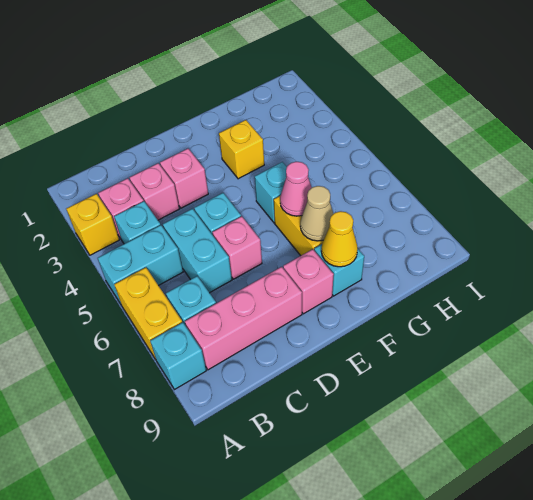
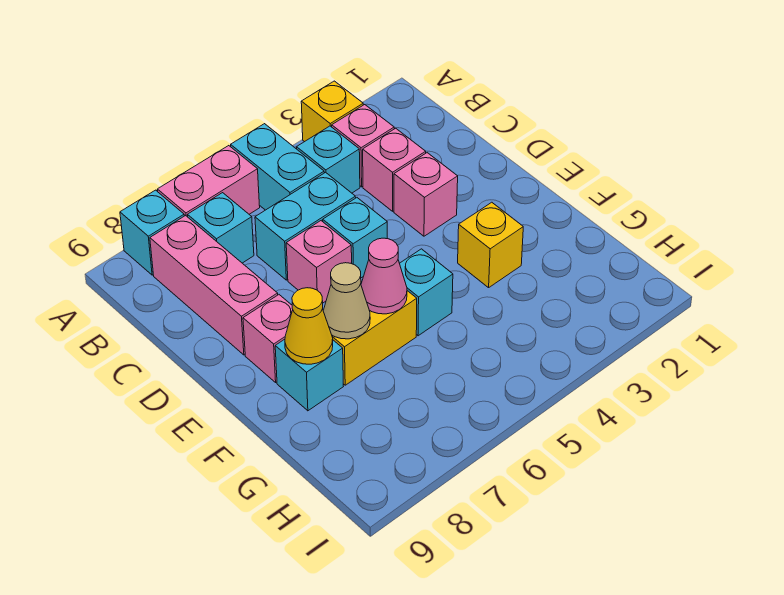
yellow 1x2 brick [114,267,182,359] -> pink 1x2 brick [157,146,260,217]

